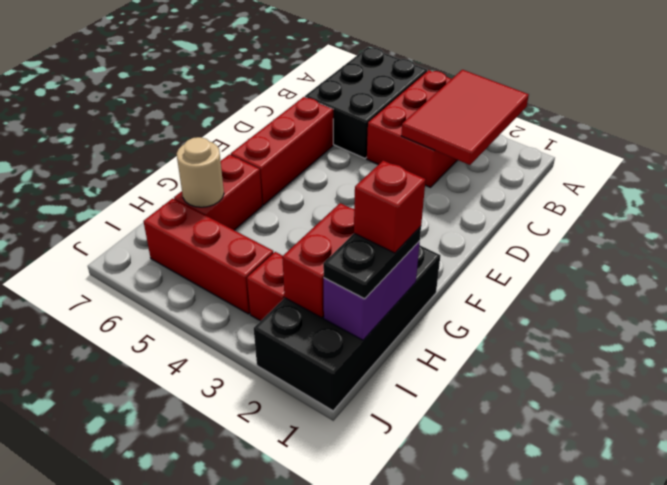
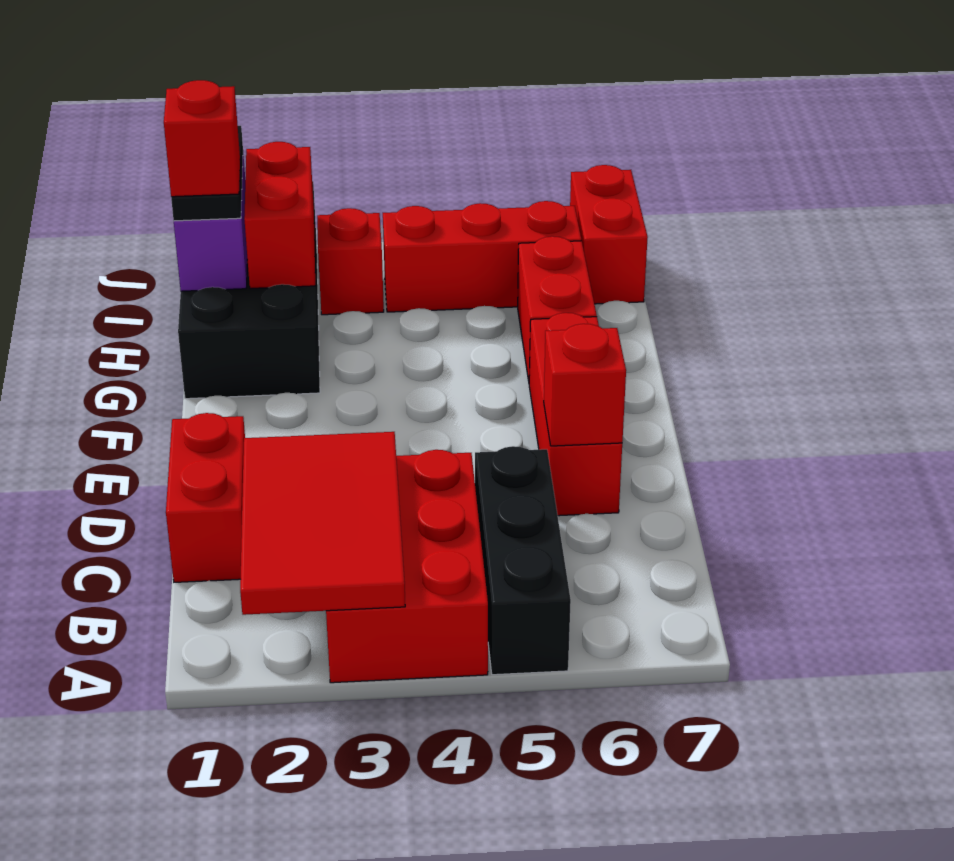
black 2x3 brick [305,47,427,158] -> black 1x3 brick [475,446,571,675]
none -> red 1x2 brick [166,413,245,582]
none -> red 1x1 brick [544,324,626,446]
tan 1x1 round brick [177,137,224,207] -> none
none -> red 1x2 brick [570,165,648,304]

